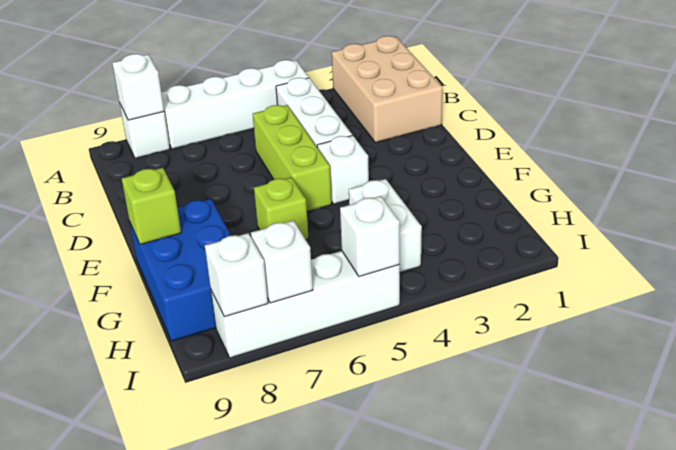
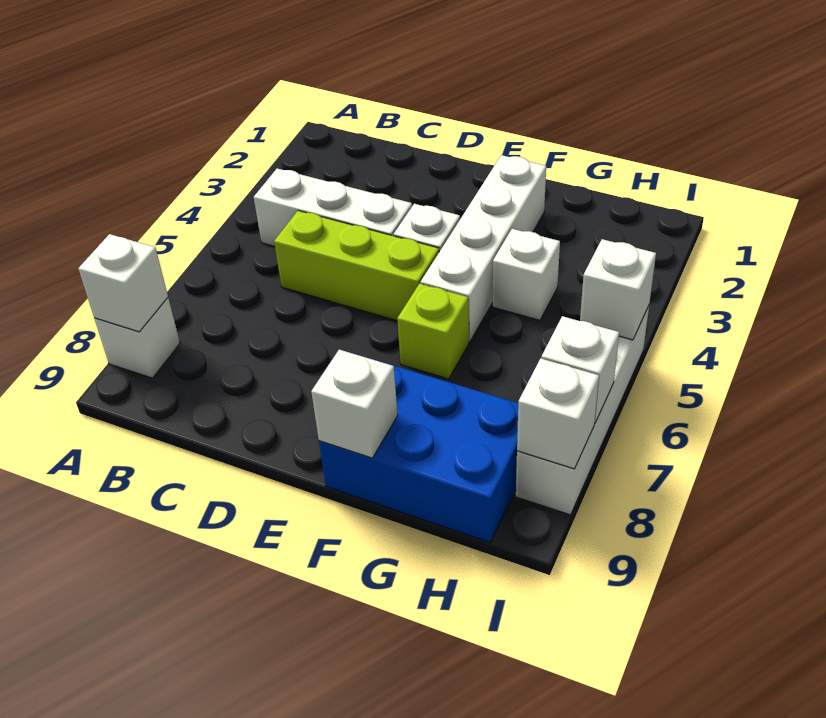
tan 2x3 brick [332,36,443,142] -> none
white 1x4 brick [161,60,309,149] -> white 1x4 brick moved to [421,155,546,342]
lime 1x1 brick [122,168,181,244] -> white 1x1 brick [311,350,398,458]
white 1x2 brick [349,179,422,273] -> white 1x1 brick [493,229,560,320]

